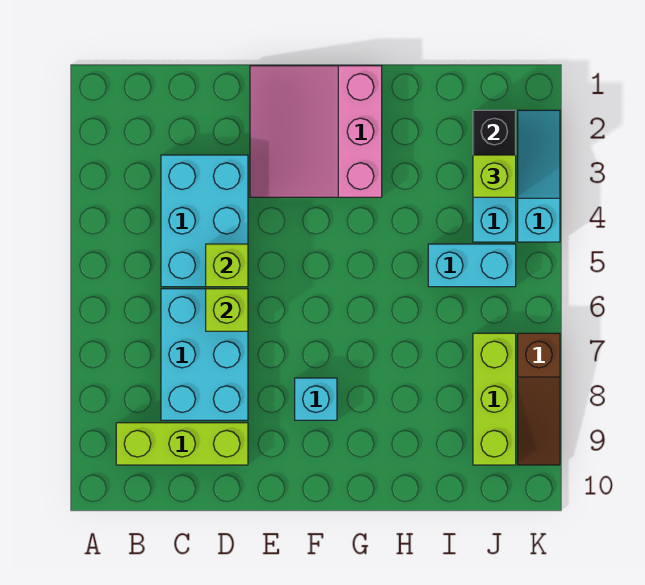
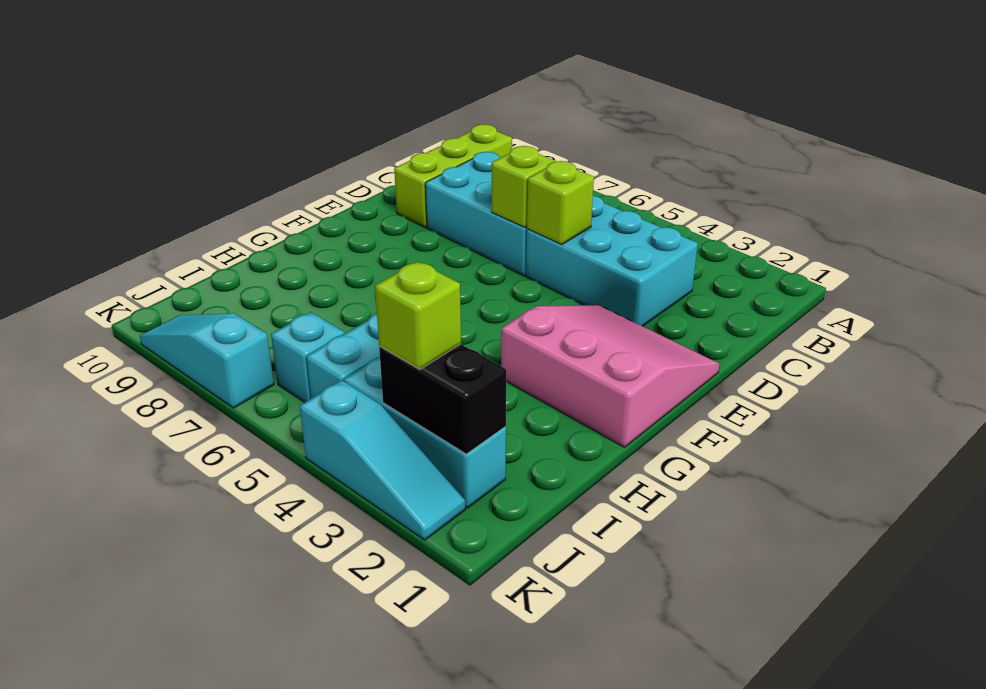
cyan 1x1 brick [295,378,337,420] -> cyan 1x1 brick moved to [271,312,345,402]
lime 1x3 brick [473,333,516,465] -> none
brown 1x3 slope [518,333,560,465] -> cyan 1x3 slope [140,313,274,408]

